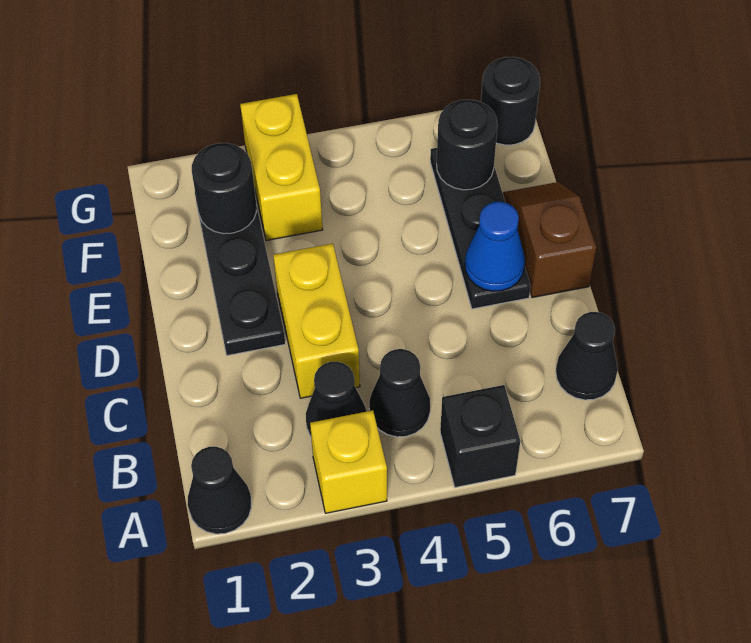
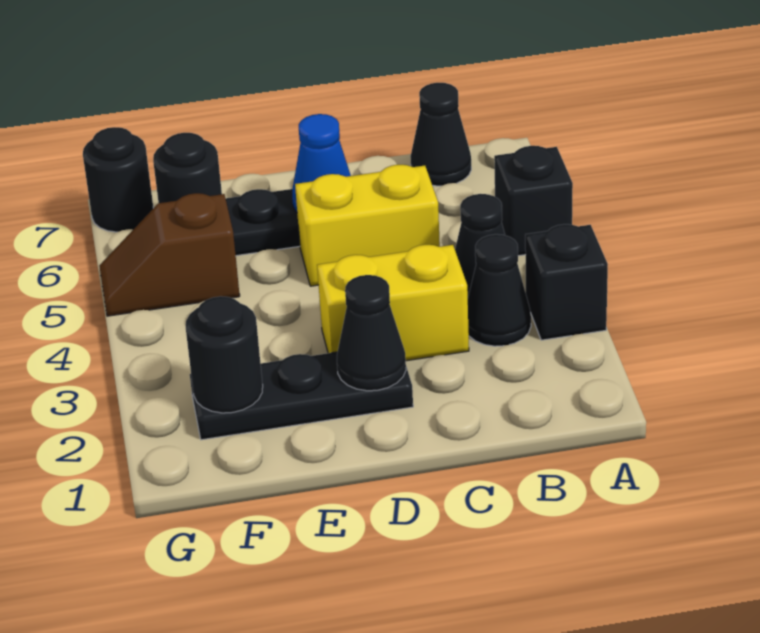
black 1x1 cone [188,447,251,534] -> black 1x1 cone moved to [337,275,406,391]
yellow 1x1 brick [310,411,387,513] -> black 1x1 brick [525,224,608,340]
brown 1x2 slope [503,182,596,298] -> brown 1x2 slope moved to [99,193,240,316]
yellow 1x2 brick [240,94,323,241] -> yellow 1x2 brick moved to [295,165,440,286]

